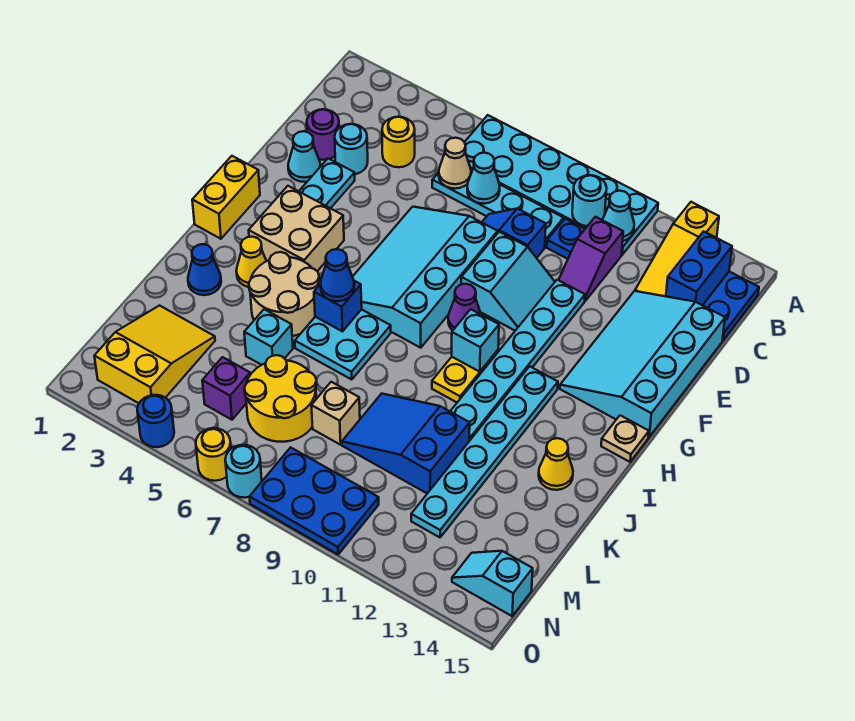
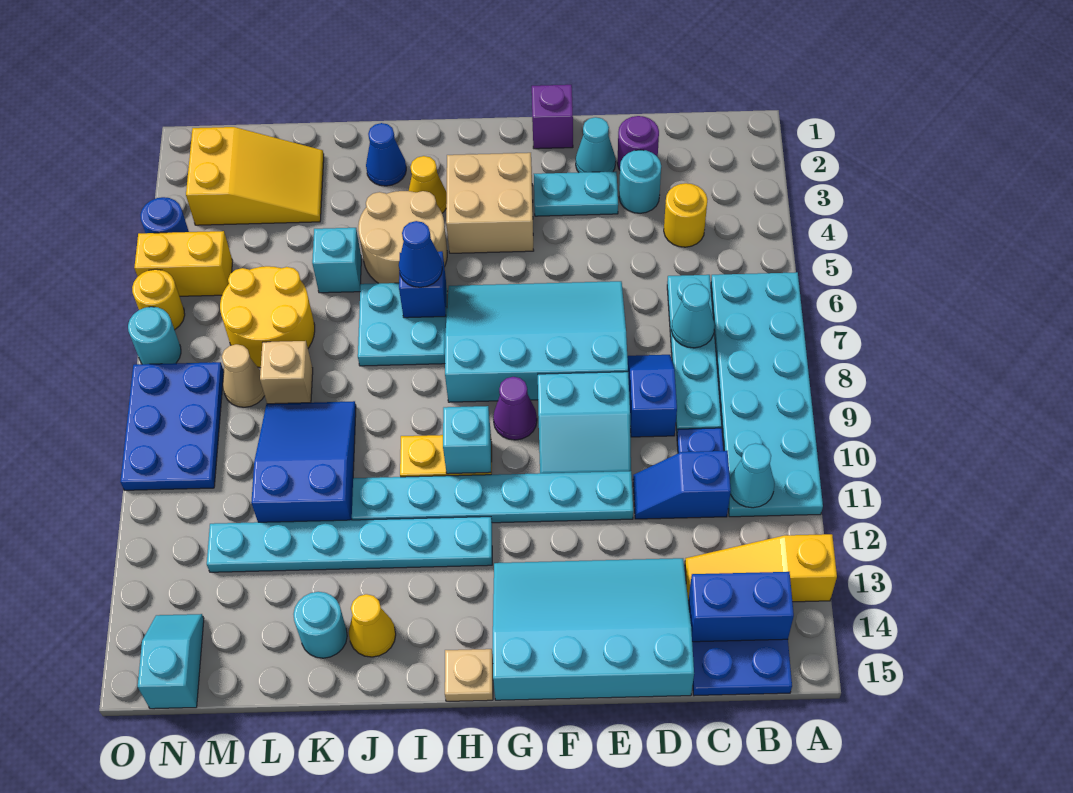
cyan 1x1 round brick [572,175,607,226] -> cyan 1x1 round brick moved to [293,592,347,658]
tan 1x1 cone [439,138,471,189] -> tan 1x1 cone moved to [222,344,265,407]
purple 1x2 slope [559,217,623,301] -> blue 1x2 slope [633,451,731,519]
yellow 1x2 brick [192,156,260,239] -> yellow 1x2 brick moved to [134,231,233,296]
purple 1x1 brick [202,357,250,420] -> purple 1x1 brick moved to [532,85,573,149]

